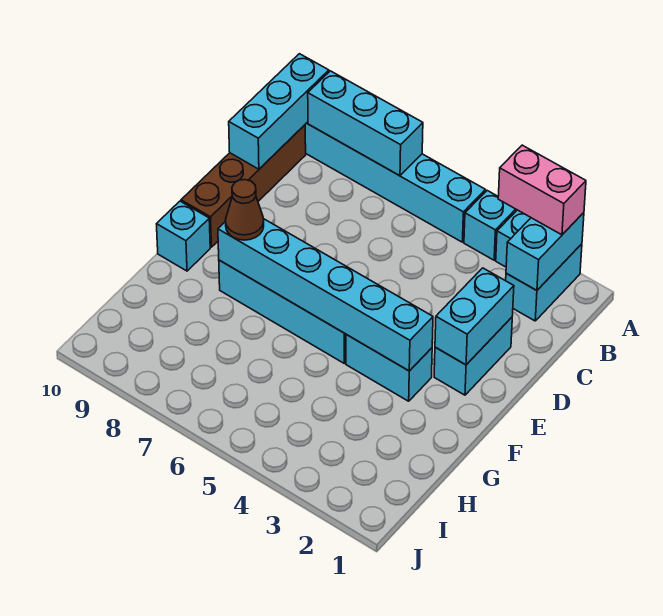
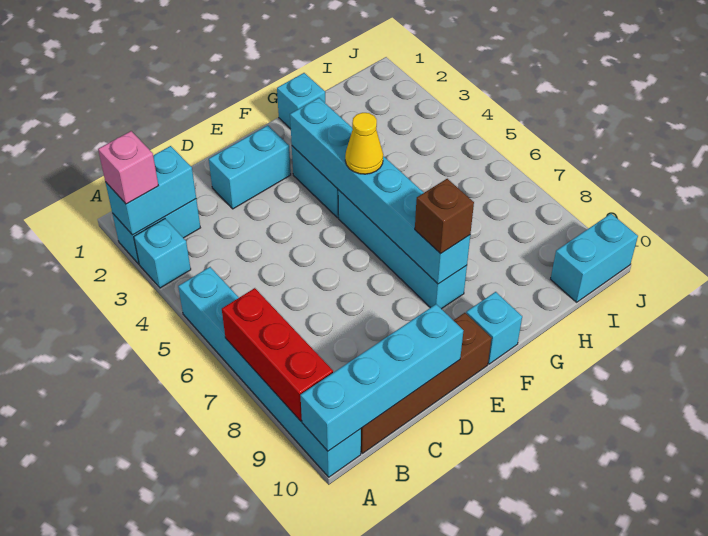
pink 1x2 brick [498,145,586,235] -> pink 1x1 brick [98,131,158,204]
cyan 1x1 brick [464,191,517,260] -> cyan 1x1 brick moved to [277,73,325,129]
cyan 1x3 brick [308,71,423,176] -> red 1x3 brick [222,288,333,421]
cyan 1x3 brick [229,54,329,169] -> cyan 1x4 brick [300,304,463,451]
cyan 1x2 brick [435,268,514,365] -> cyan 1x2 brick moved to [551,214,638,302]
none -> yellow 1x1 cone [345,113,383,174]
brown 1x1 cone [225,180,264,240] -> brown 1x1 brick [415,179,474,254]

